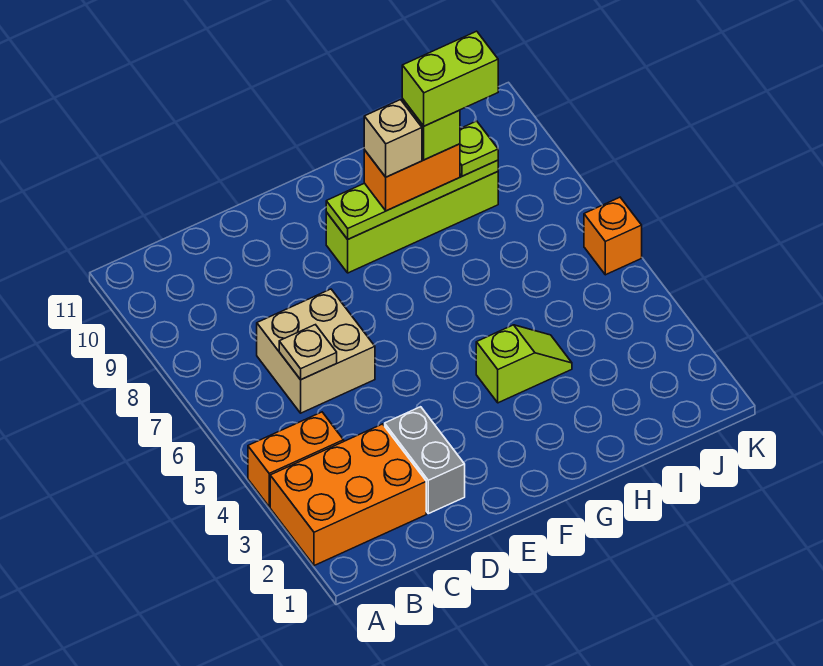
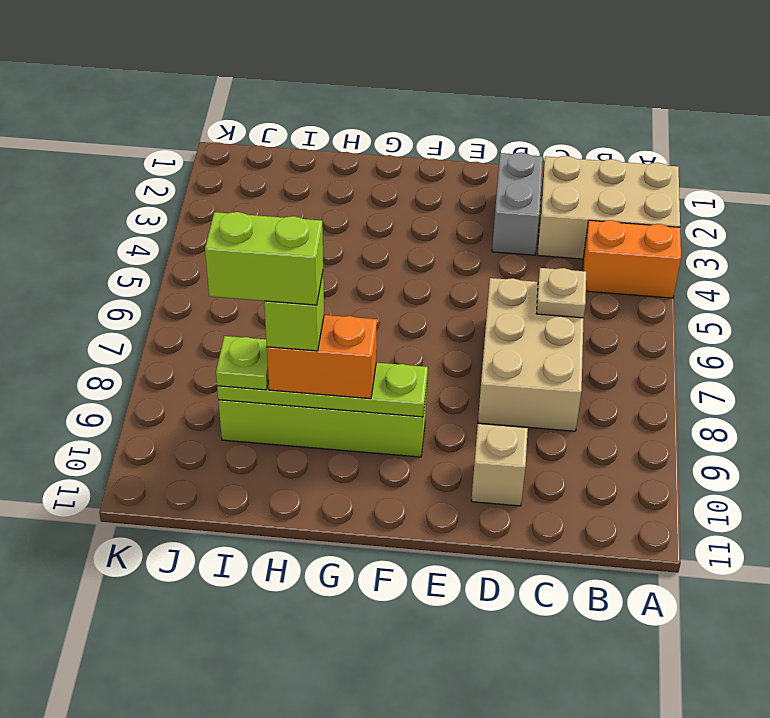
orange 2x3 brick [270,424,426,566] -> tan 2x3 brick [537,156,680,259]
tan 2x2 brick [257,289,375,413] -> tan 2x3 brick [478,278,584,431]
lime 1x2 slope [476,325,572,403] -> none
tan 1x1 brick [364,100,422,177] -> tan 1x1 brick moved to [471,424,528,506]
orange 1x1 brick [584,197,642,275] -> none

